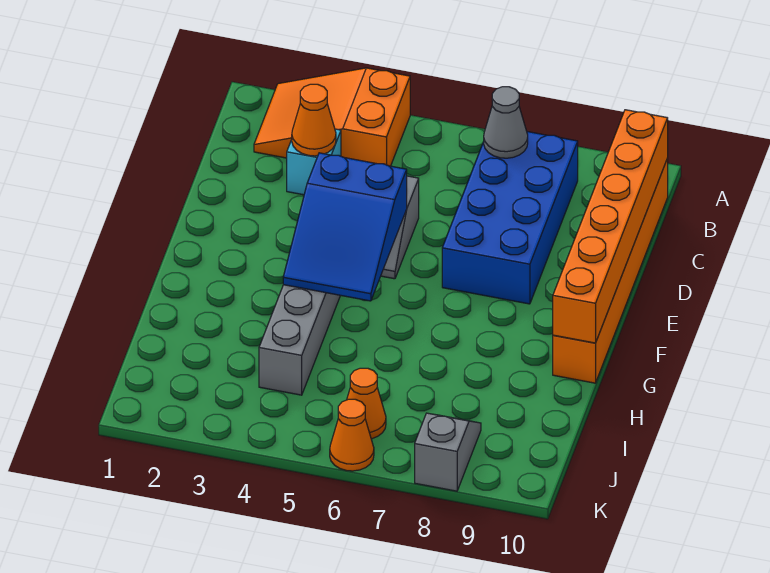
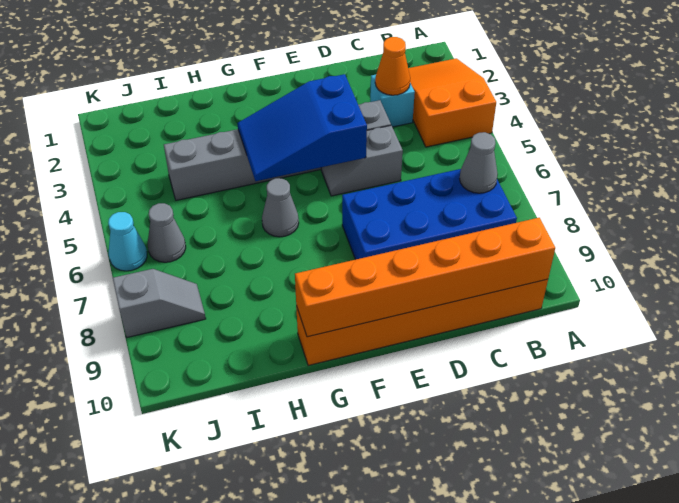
none -> grey 1x1 cone [262,178,299,237]
orange 1x1 cone [347,368,386,439] -> grey 1x1 cone [148,203,186,262]
orange 1x1 cone [330,399,374,471] -> cyan 1x1 cone [108,212,147,271]

